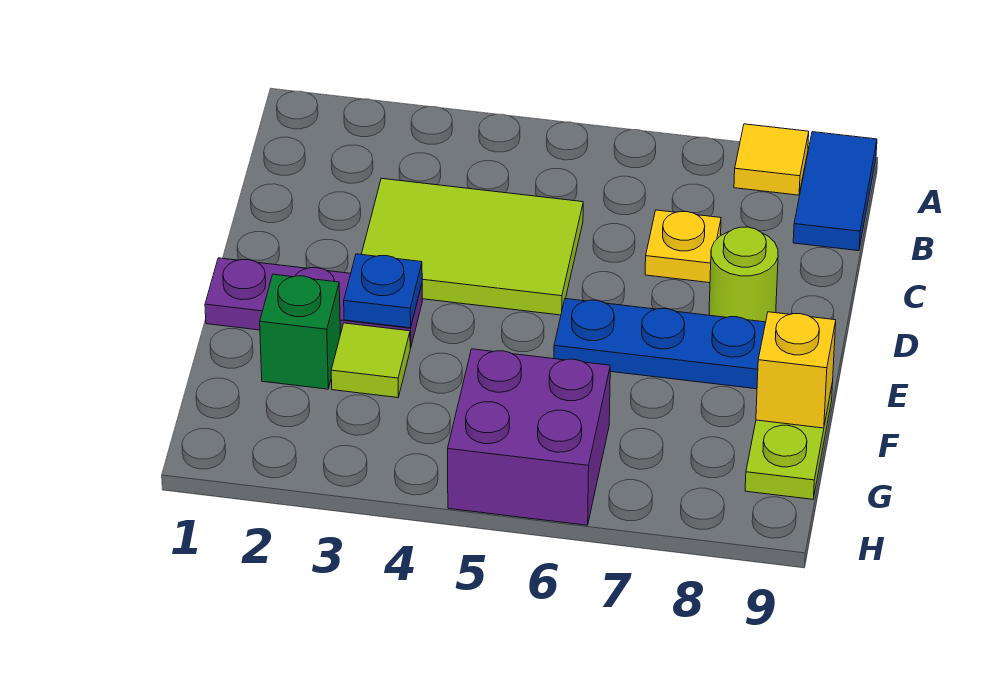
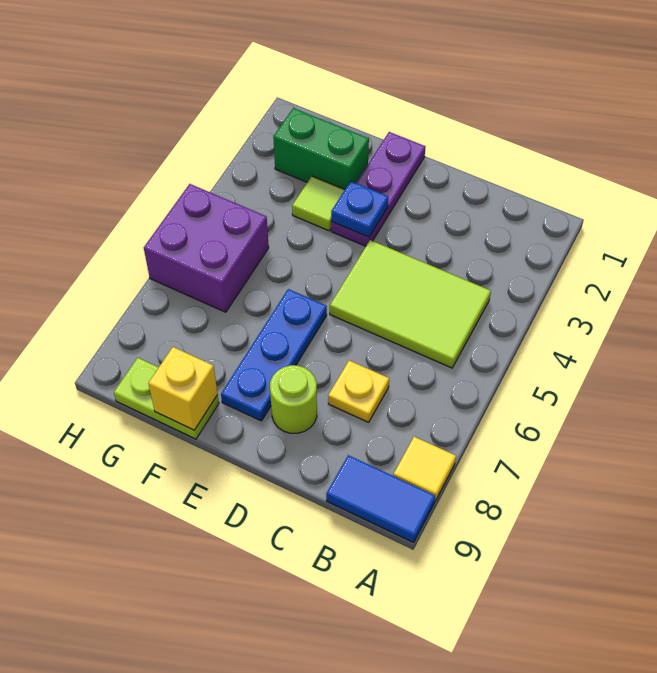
lime 2x3 tile [361,178,583,315] -> lime 2x3 tile turned to [330,240,491,368]
green 1x1 brick [260,274,340,389] -> green 1x2 brick [273,108,369,189]

